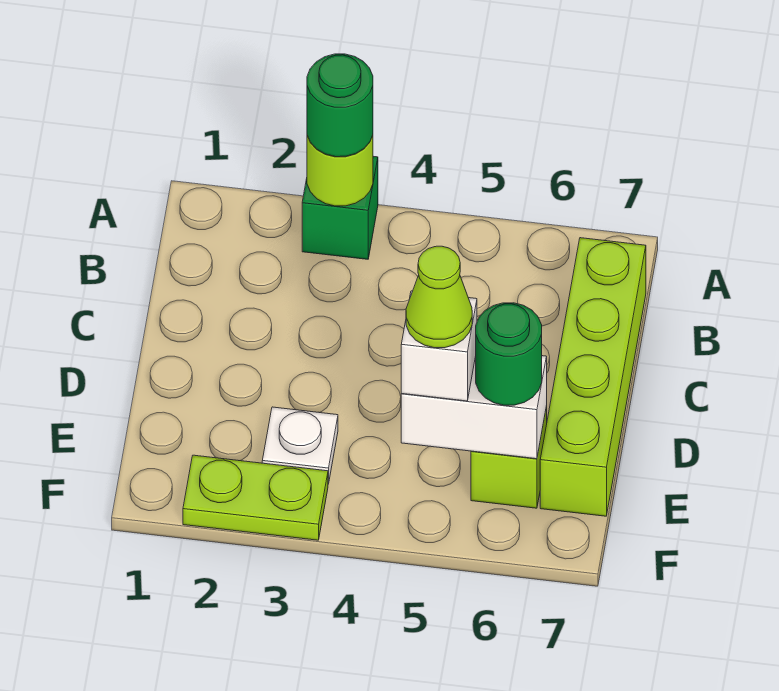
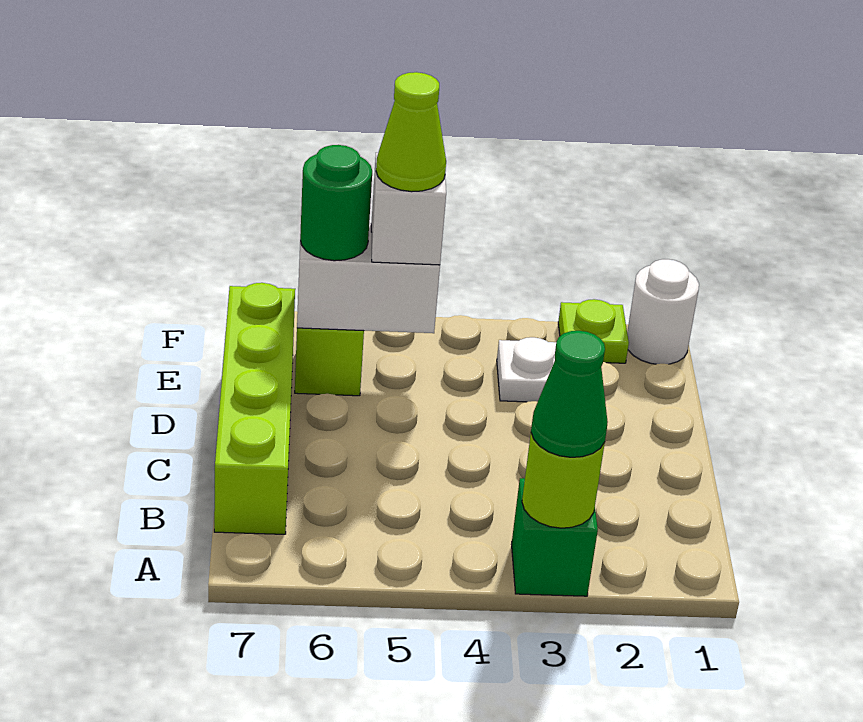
green 1x1 round brick [307,54,373,157] -> green 1x1 cone [531,331,608,457]
none -> white 1x1 round brick [627,259,699,364]
lime 1x2 plate [183,455,328,540] -> lime 1x1 plate [558,299,629,363]

